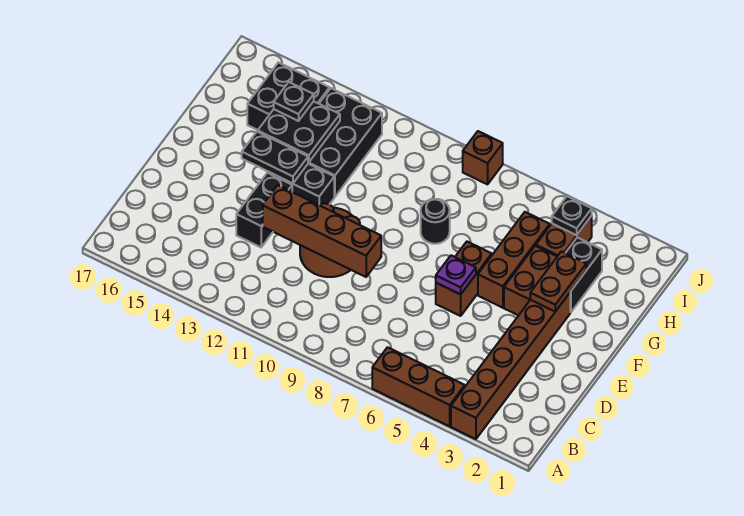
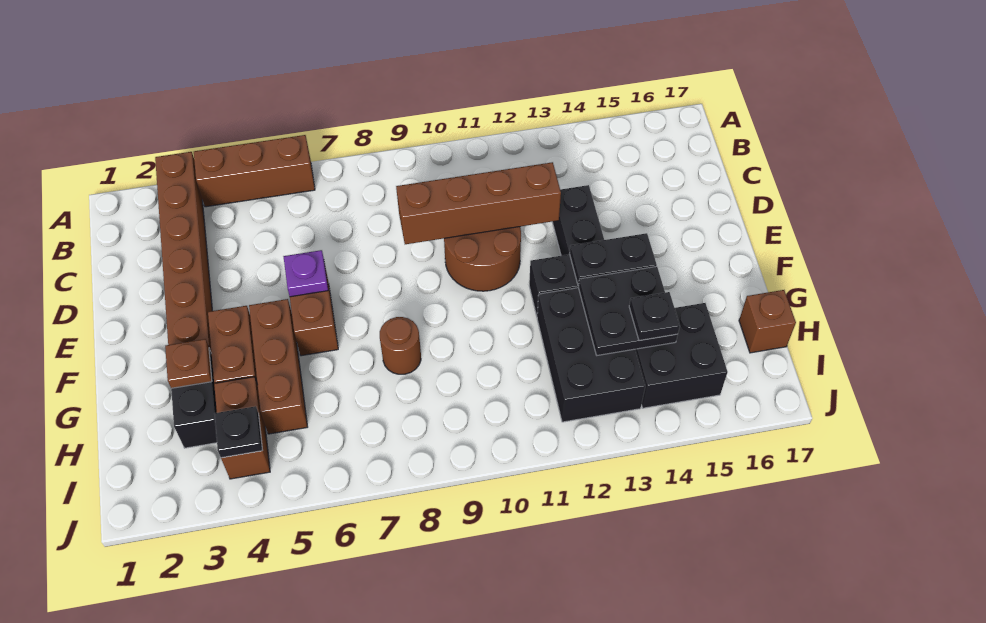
brown 1x2 plate [530,251,586,311] -> brown 1x1 plate [165,339,212,388]
black 1x1 round brick [421,199,450,244] -> brown 1x1 round brick [380,317,421,374]
brown 1x1 brick [463,131,503,184] -> brown 1x1 brick moved to [739,290,796,353]

